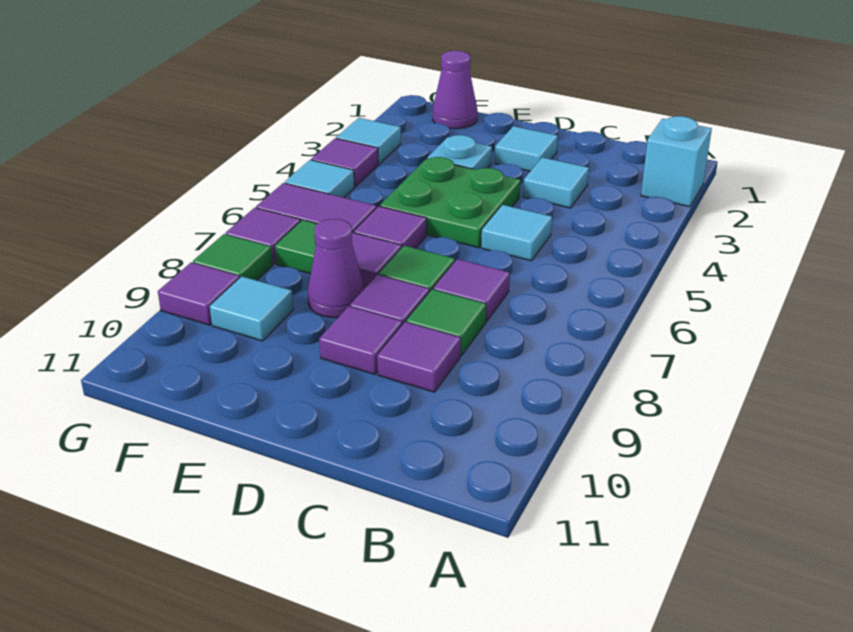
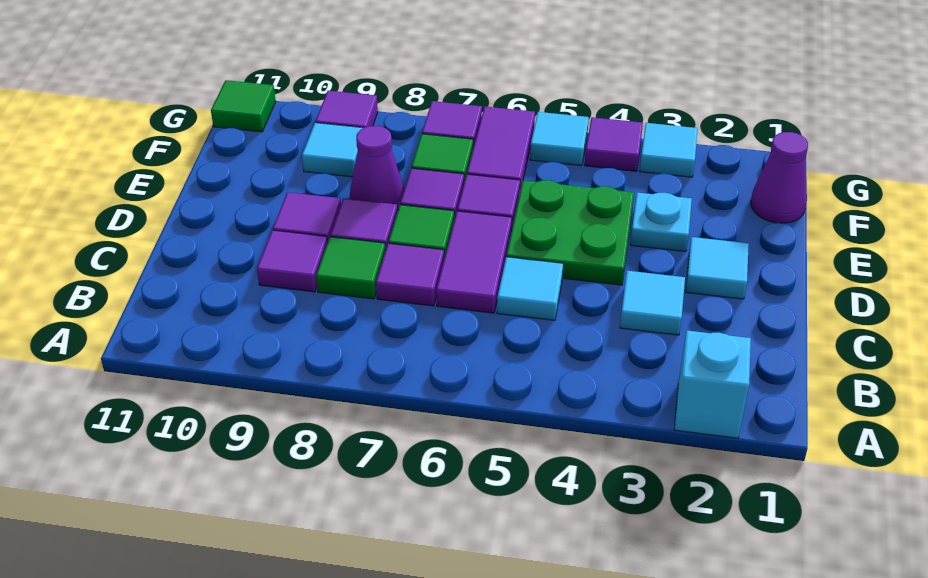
none -> purple 1x2 tile [436,211,512,313]
green 1x1 tile [193,234,273,280] -> green 1x1 tile moved to [211,80,276,132]

